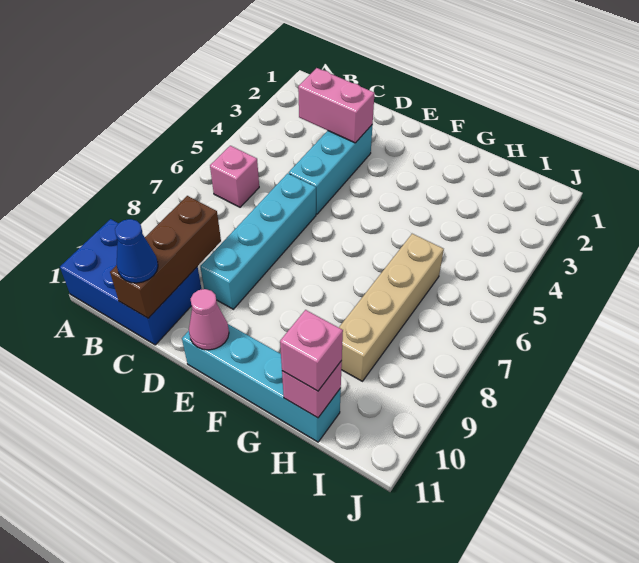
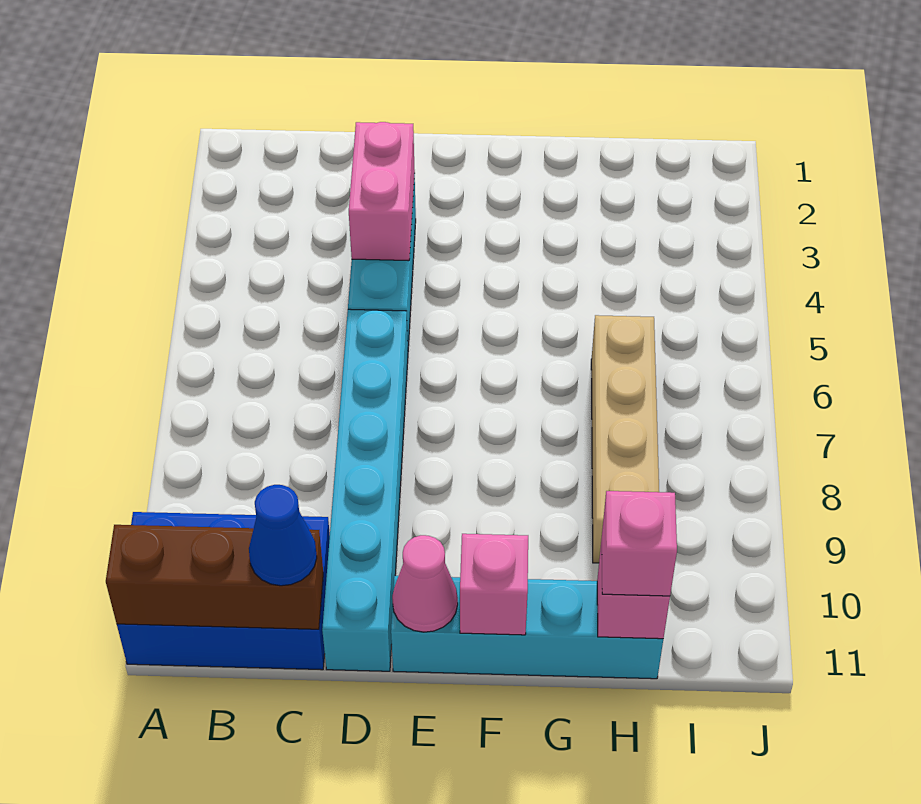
pink 1x1 brick [210,146,259,207] -> pink 1x1 brick moved to [460,534,528,635]
pink 1x2 brick [298,68,375,143] -> pink 1x2 brick turned to [349,122,415,261]
brown 1x3 brick [110,196,221,318] -> brown 1x3 brick turned to [106,525,323,629]
cyan 1x4 brick [200,173,316,309] -> cyan 1x6 brick [322,309,408,671]

